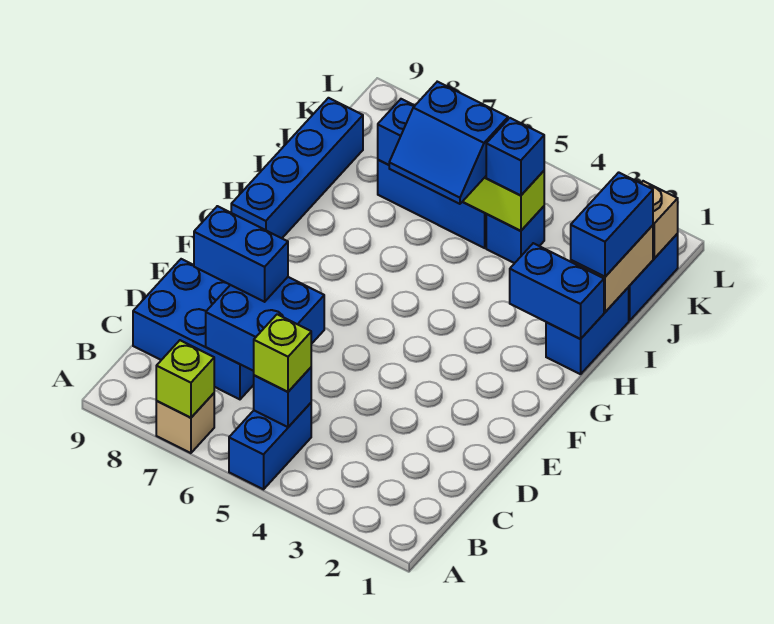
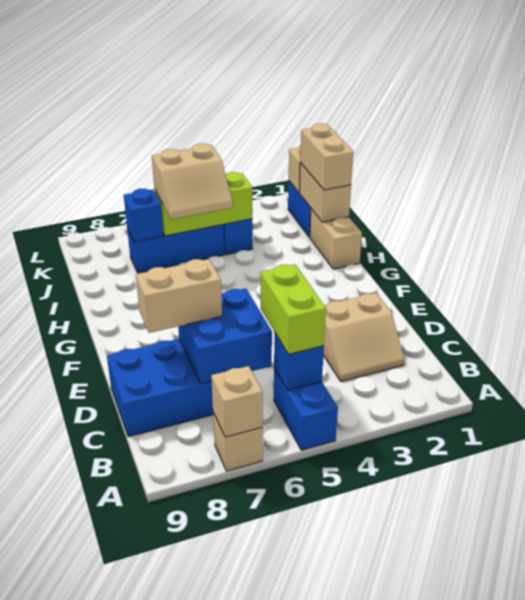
lime 1x1 brick [156,340,214,418] -> tan 1x1 brick [211,366,263,437]
lime 1x1 brick [254,314,311,392] -> lime 1x2 brick [261,264,326,354]
none -> tan 2x2 slope [323,293,404,381]
blue 1x2 brick [194,206,288,302] -> tan 1x2 brick [136,259,222,333]
blue 1x4 brick [231,98,363,238] -> none
blue 1x2 brick [546,287,629,374] -> tan 1x2 brick [310,209,362,269]
blue 1x2 brick [510,243,604,339] -> none
blue 1x2 brick [571,172,653,277] -> tan 1x2 brick [300,123,353,190]
blue 2x2 slope [389,82,508,204] -> tan 2x2 slope [152,144,233,219]
blue 1x1 brick [486,118,544,196] -> none

